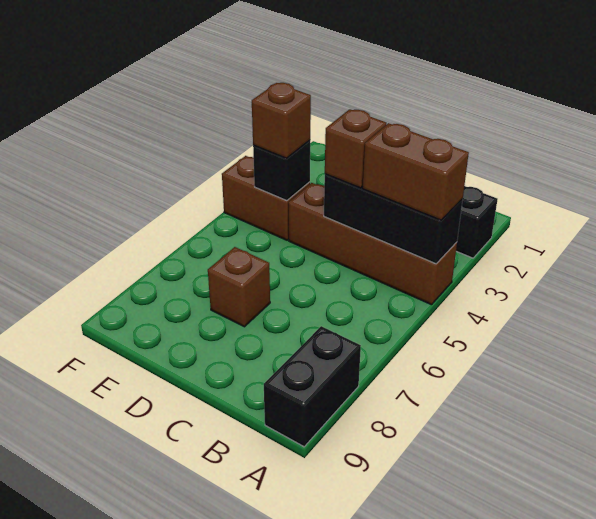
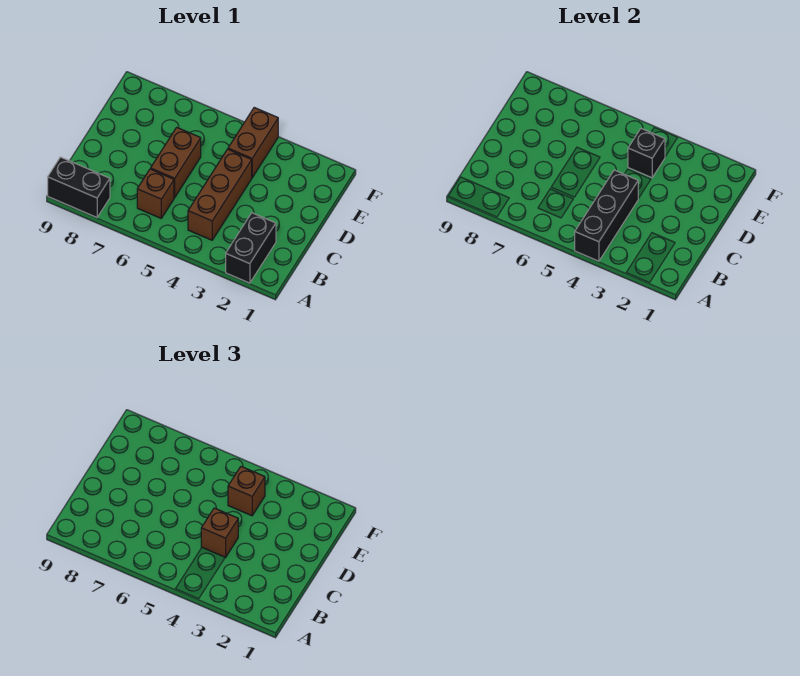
brown 1x4 brick [289,183,457,305] -> brown 1x3 brick [188,149,252,240]
brown 1x2 brick [363,123,469,220] -> brown 1x2 brick moved to [151,127,201,198]
brown 1x1 brick [208,247,270,327] -> brown 1x1 brick moved to [137,169,174,218]

